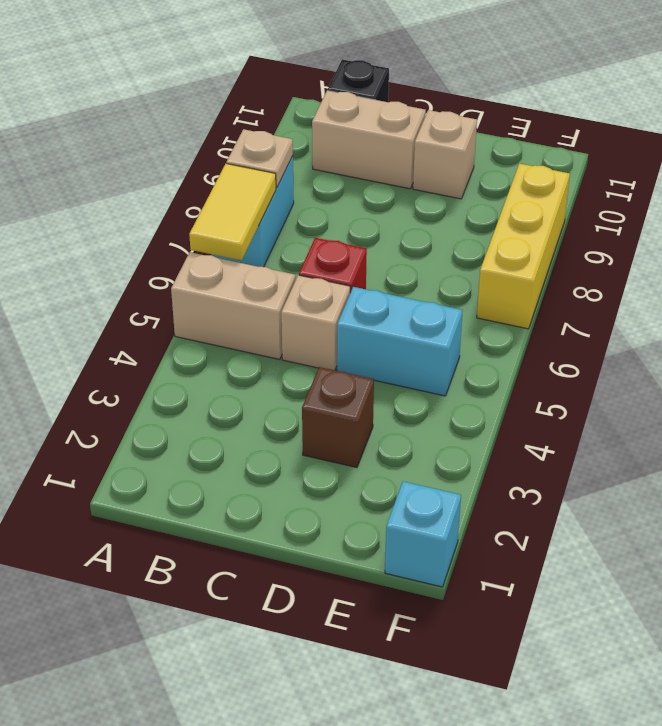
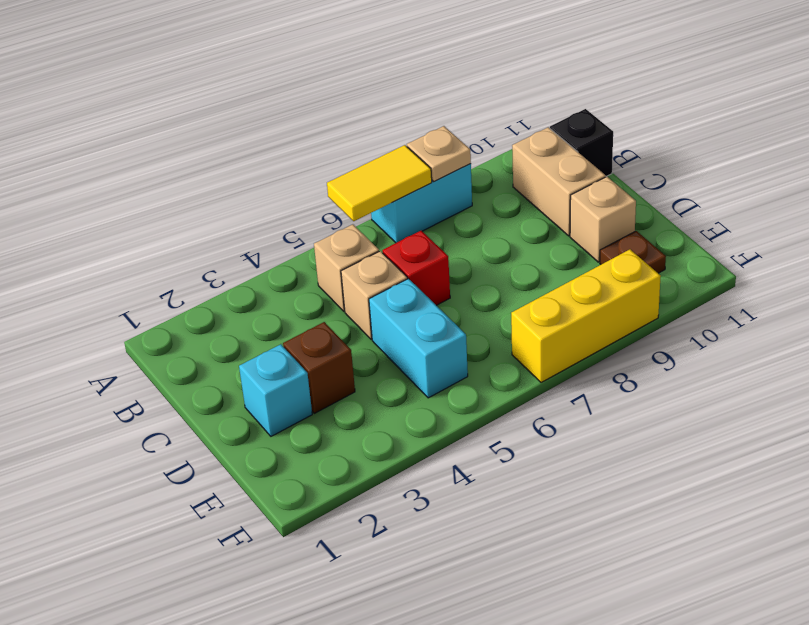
tan 1x2 brick [171,252,295,359] -> tan 1x1 brick [314,224,379,311]
none -> brown 1x1 plate [600,231,666,273]
cyan 1x1 brick [385,481,461,587] -> cyan 1x1 brick moved to [239,344,312,436]

